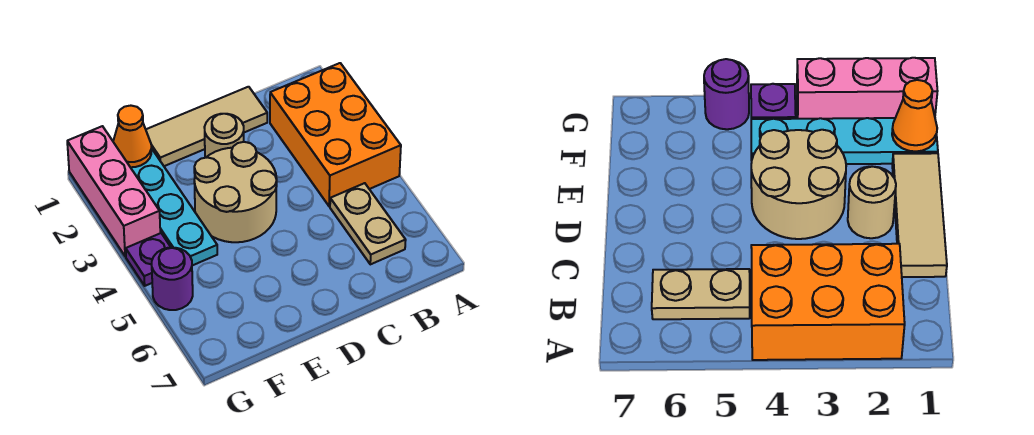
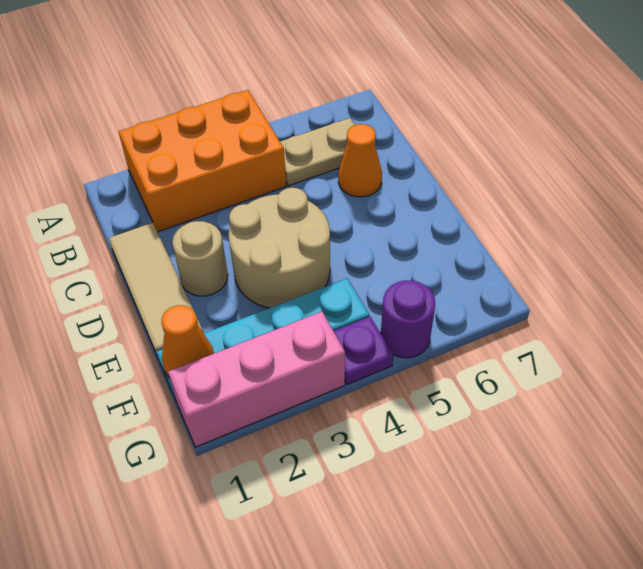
none -> orange 1x1 cone [338,124,382,197]

